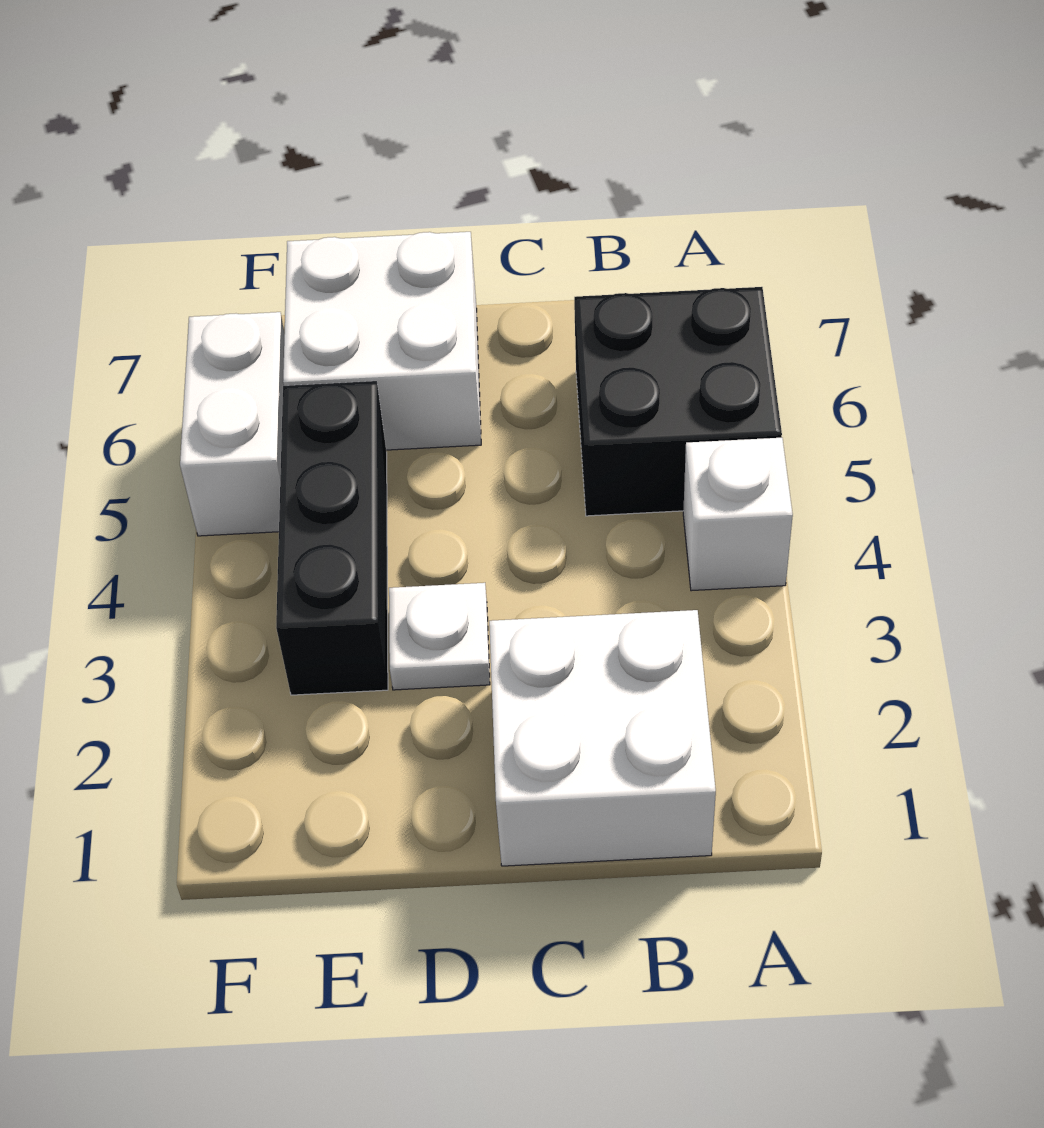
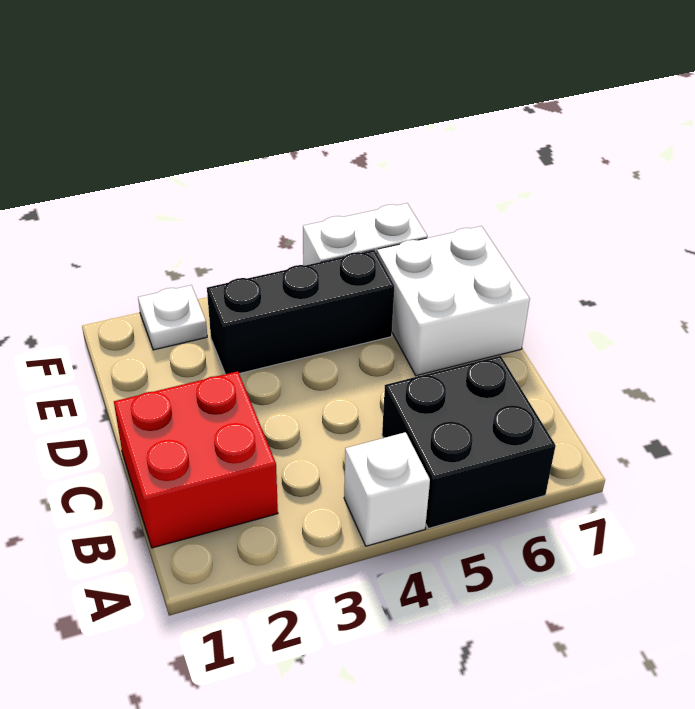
white 2x2 brick [489,610,716,866] -> red 2x2 brick [114,371,278,548]
white 1x1 plate [389,583,490,690] -> white 1x1 plate moved to [138,285,207,350]

